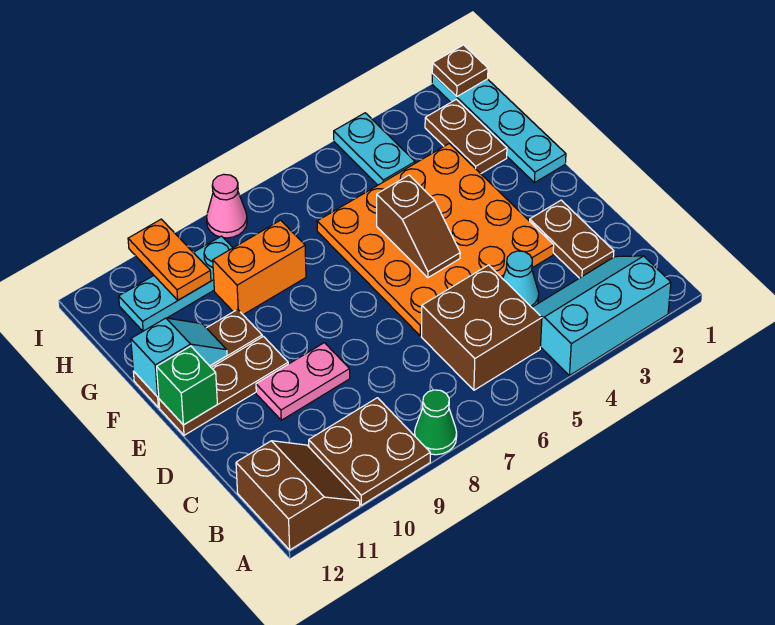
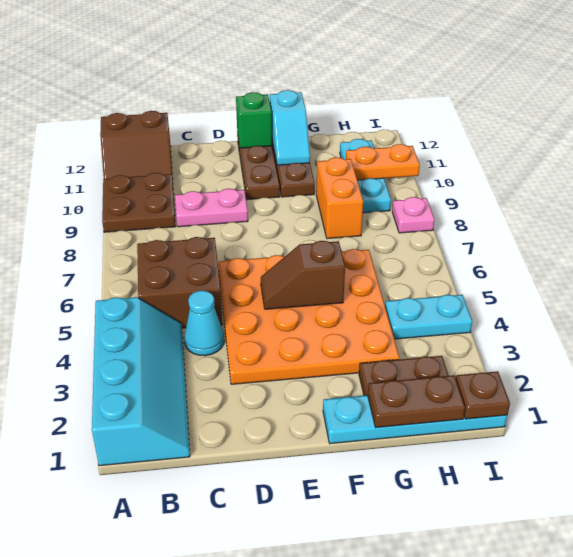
cyan 2x3 slope [532,256,671,376] -> cyan 2x4 slope [92,297,190,466]
green 1x1 cone [415,390,457,455] -> none
brown 1x2 plate [530,200,614,278] -> brown 1x2 plate moved to [368,375,465,427]
pink 1x2 plate [256,343,350,420] -> pink 1x2 plate turned to [175,189,248,227]
pink 1x1 cone [207,174,247,238] -> pink 1x1 plate [392,197,435,233]

